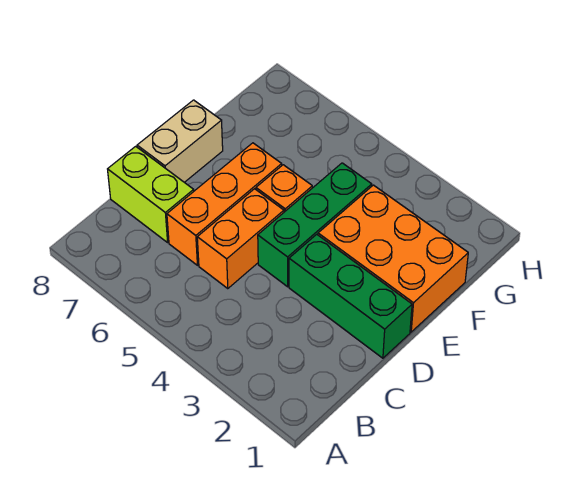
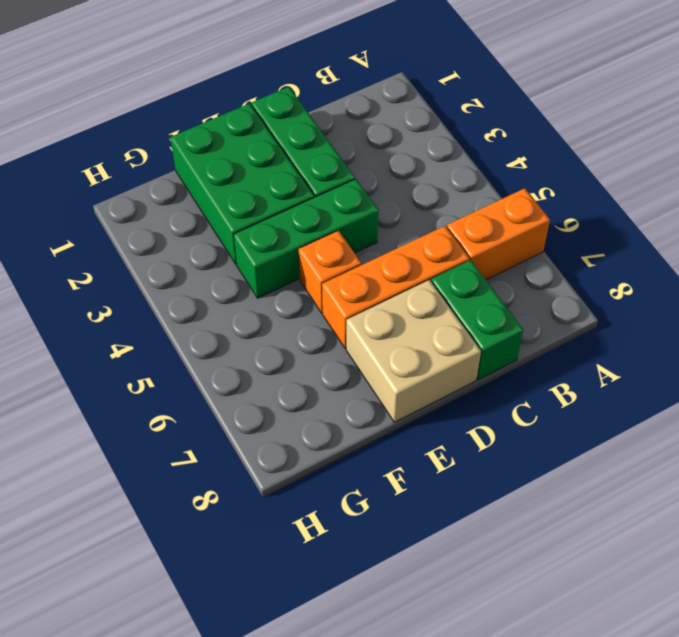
orange 1x2 brick [197,189,284,289] -> orange 1x2 brick moved to [447,188,550,280]
lime 1x2 brick [108,146,194,242] -> green 1x2 brick [431,260,523,380]
tan 1x2 brick [137,100,223,182] -> tan 2x2 brick [346,280,481,422]
orange 2x3 brick [318,185,468,332] -> green 2x3 brick [170,103,314,264]

